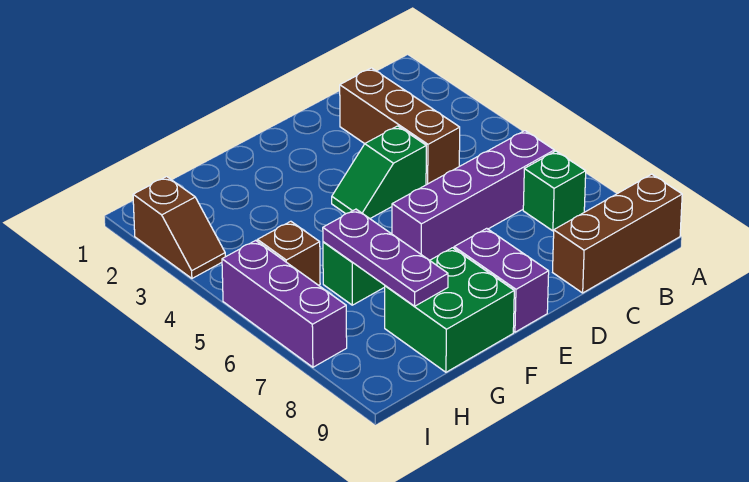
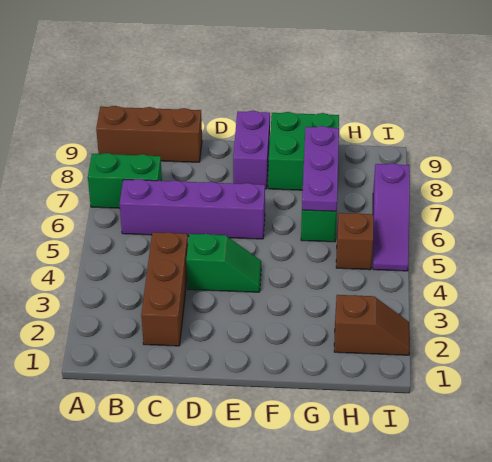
green 1x1 brick [523,151,586,231] -> green 1x2 brick [88,153,162,208]
brown 1x2 slope [133,177,225,278] -> brown 1x2 slope turned to [334,295,410,355]
purple 1x3 brick [222,240,347,367] -> purple 1x3 slope [373,163,410,271]

